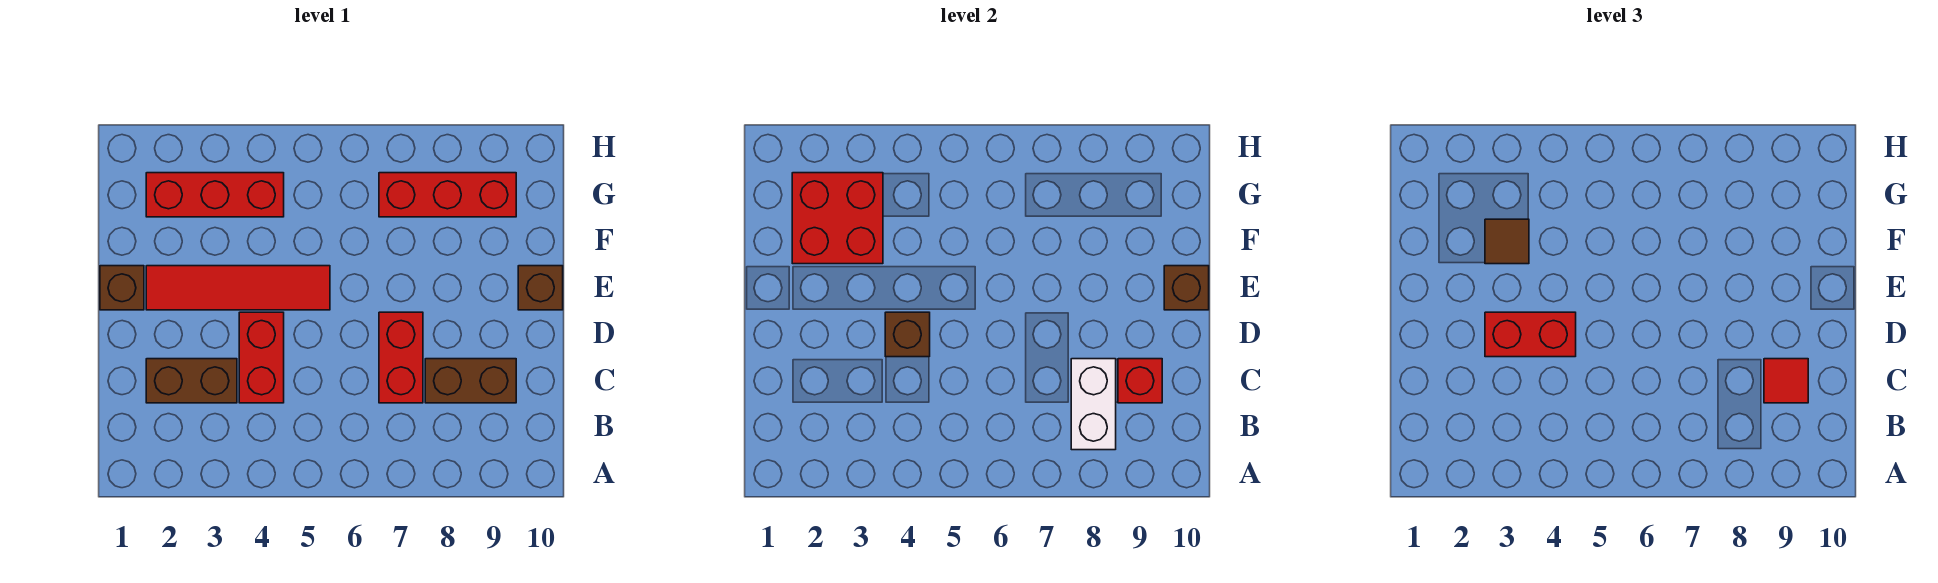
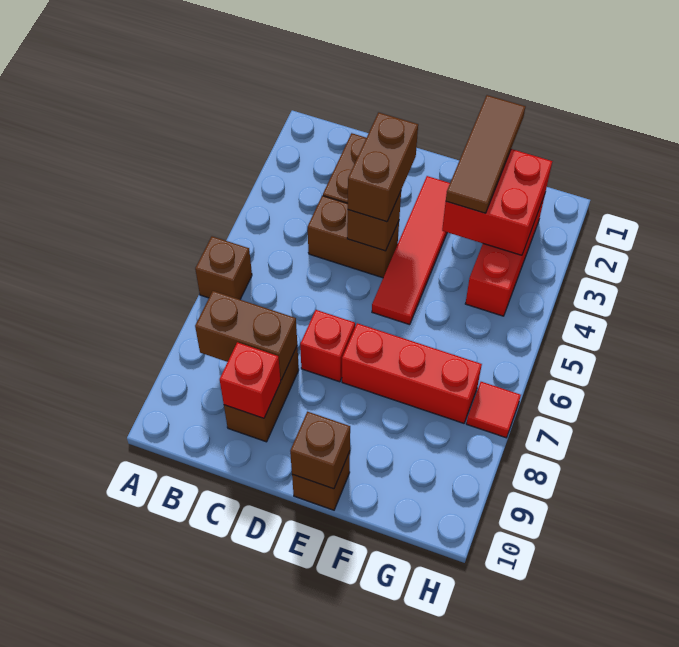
white 1x2 brick [1071,359,1116,450] -> brown 1x2 brick [195,291,297,380]
red 1x2 brick [239,312,284,403] -> brown 1x2 brick [308,196,399,278]
red 1x2 brick [379,312,423,403] -> red 1x1 brick [300,310,355,382]
red 1x1 tile [1764,359,1808,403] -> red 1x1 tile moved to [466,382,521,438]
red 1x2 brick [1485,312,1576,357] -> brown 1x2 brick [348,113,418,222]
brown 1x1 brick [100,266,144,310] -> brown 1x1 brick moved to [195,236,252,299]
brown 1x1 tile [1485,219,1529,264] -> brown 1x3 tile [446,95,526,213]
red 1x3 brick [379,173,516,217] -> red 1x3 brick turned to [342,323,482,423]

